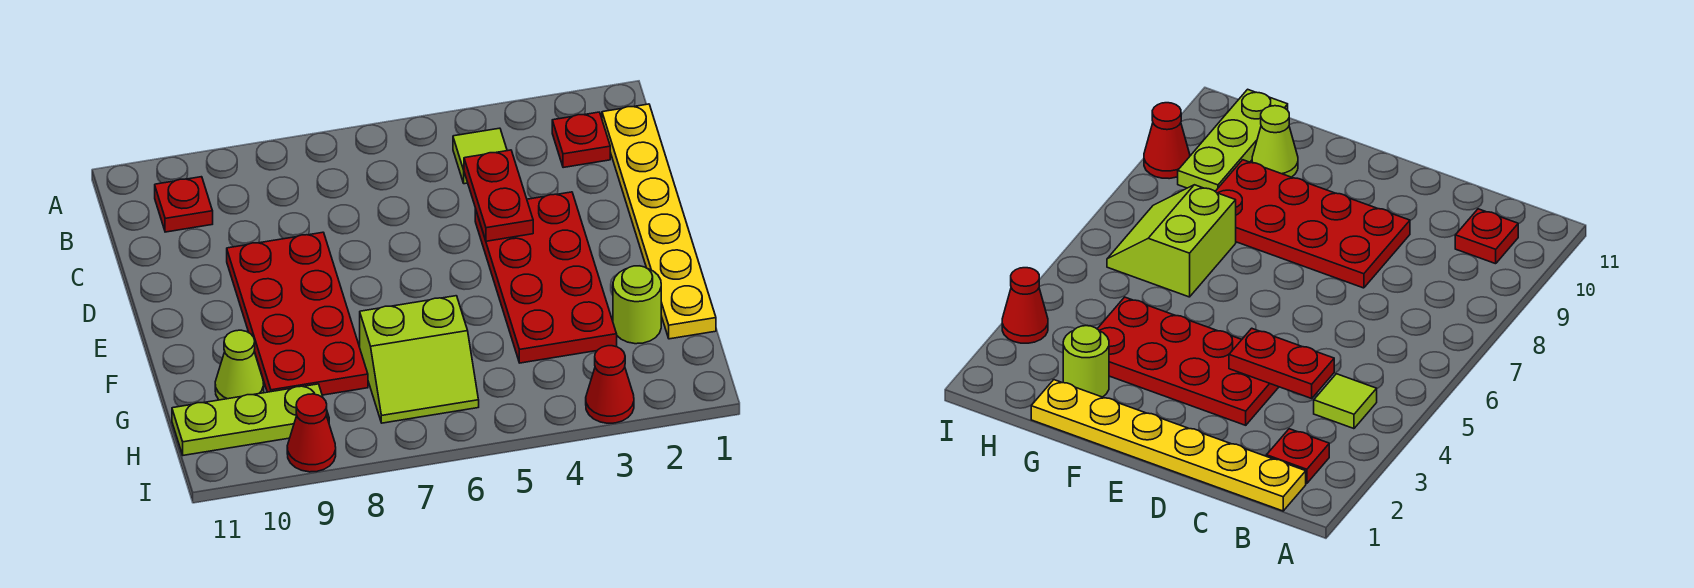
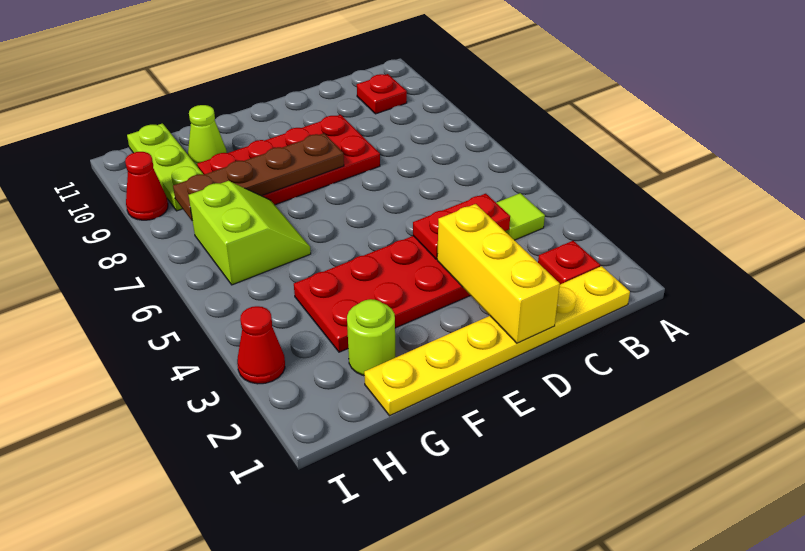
none -> yellow 1x3 brick [437,204,560,343]
none -> brown 1x4 plate [173,133,344,220]
lime 2x2 slope [360,296,479,423] -> lime 2x2 slope turned to [189,181,311,285]

